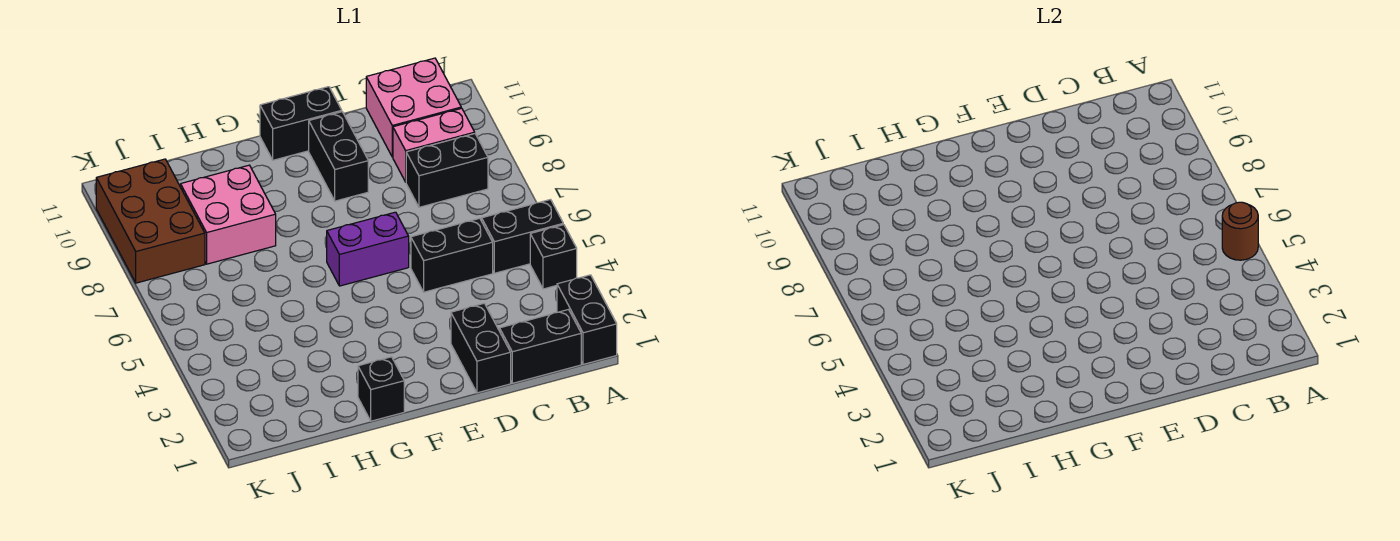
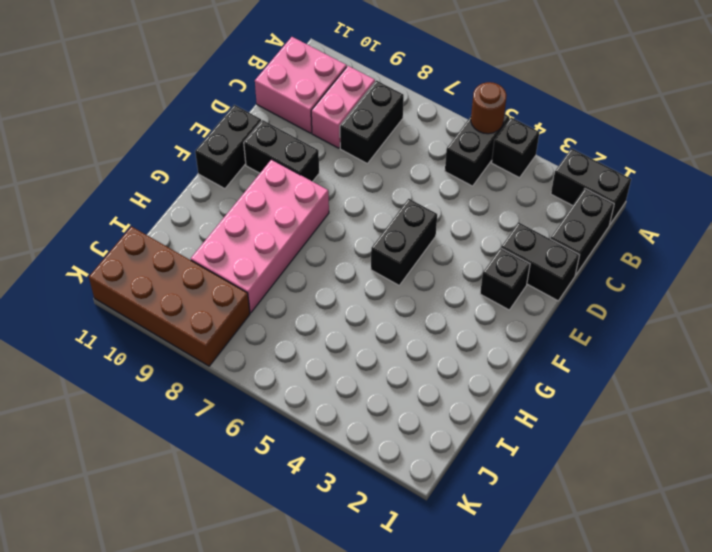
black 1x2 brick [411,218,493,292] -> black 1x2 brick moved to [371,199,437,285]
purple 1x2 brick [327,212,409,286] -> none
black 1x1 brick [358,357,404,421] -> black 1x1 brick moved to [480,248,530,310]
pink 2x2 brick [181,165,276,264] -> pink 2x4 brick [191,159,329,313]
brown 2x3 brick [96,159,205,283] -> brown 2x4 brick [89,227,250,366]

